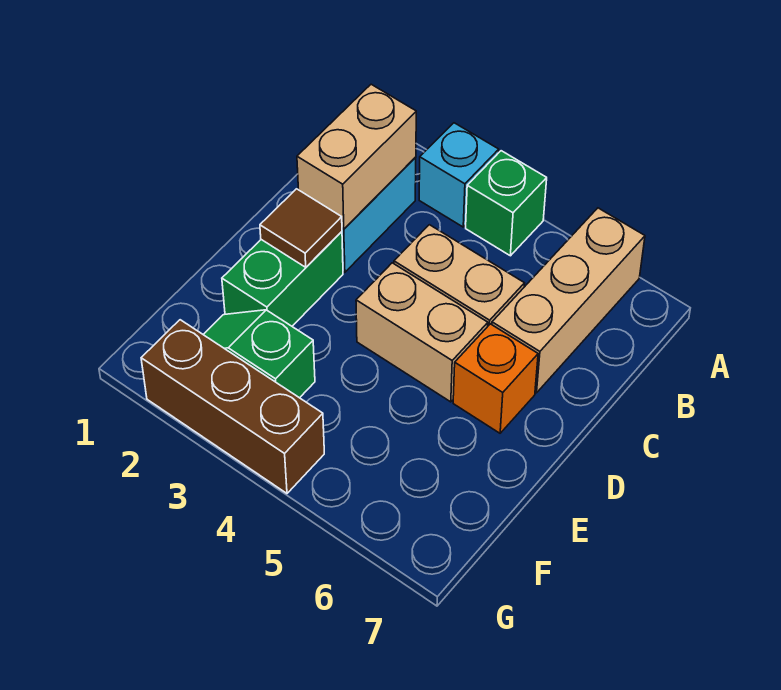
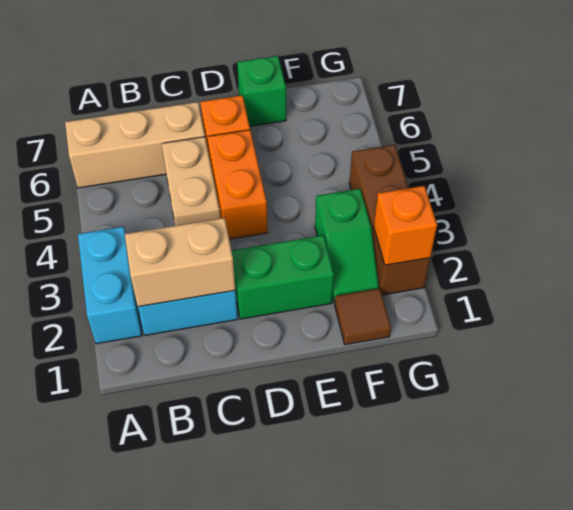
cyan 1x1 brick [419,123,499,227] -> cyan 1x2 brick [78,227,142,344]
green 1x1 brick [466,151,547,256] -> green 1x1 brick moved to [237,56,286,126]
brown 1x1 tile [260,189,342,267] -> brown 1x1 tile moved to [335,288,391,345]
tan 1x2 brick [356,263,488,402] -> orange 1x2 brick [207,130,268,239]
none -> orange 1x1 brick [374,186,437,265]

